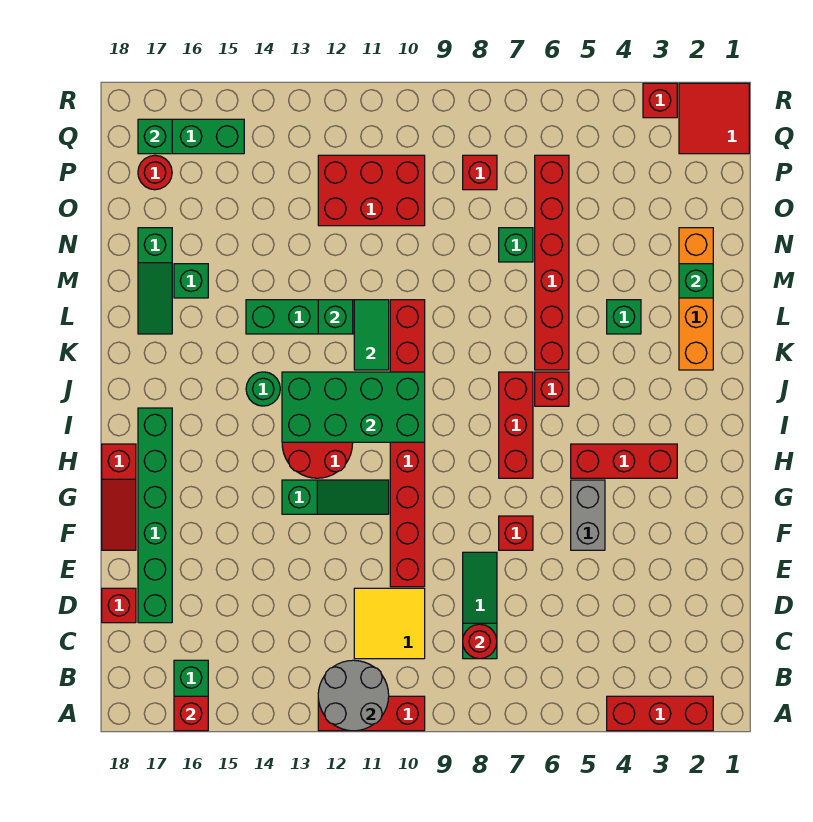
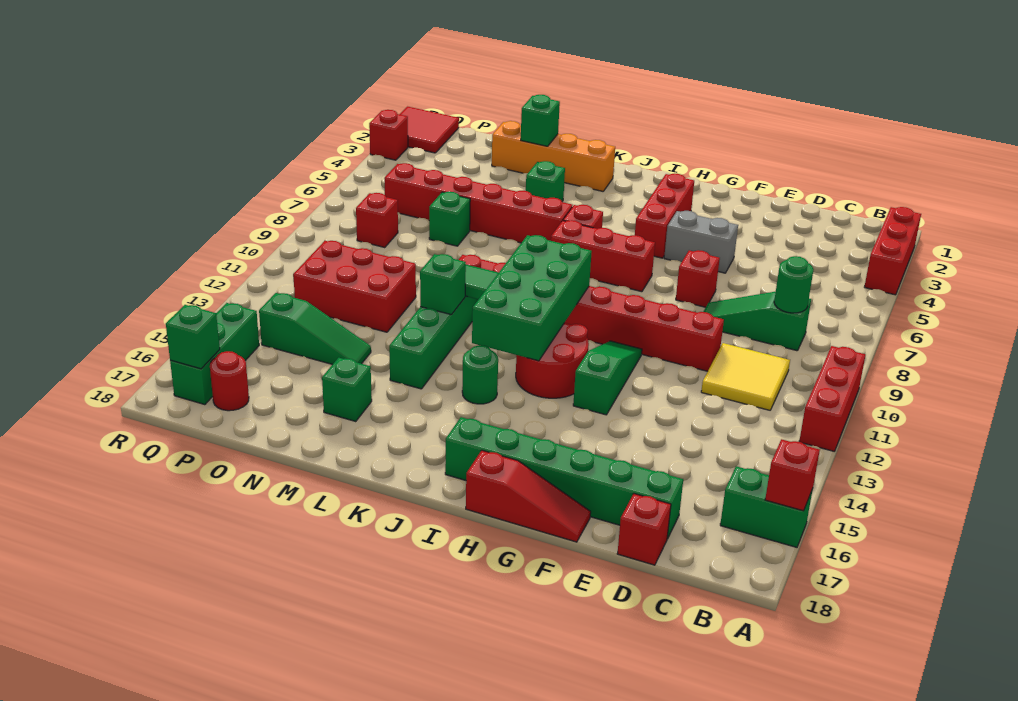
grey 2x2 round brick [318,660,389,731] -> none
red 1x1 round brick [463,624,497,659] -> green 1x1 round brick [774,256,814,313]
green 1x3 slope [138,228,172,334] -> green 1x3 slope moved to [259,293,371,365]
red 2x3 brick [318,155,425,226] -> red 2x3 brick turned to [293,241,416,332]

